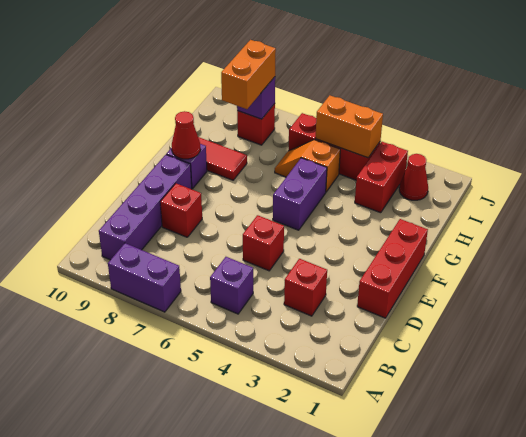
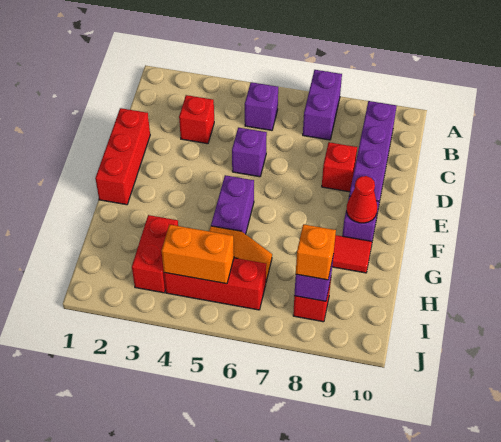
purple 1x2 brick [108,243,181,312] -> purple 1x2 brick turned to [303,70,342,140]
red 1x1 brick [243,215,284,271] -> purple 1x1 brick [232,128,267,177]
orange 1x2 brick [221,40,276,109] -> orange 1x1 brick [296,224,336,280]
red 1x1 cone [399,154,428,200] -> none

